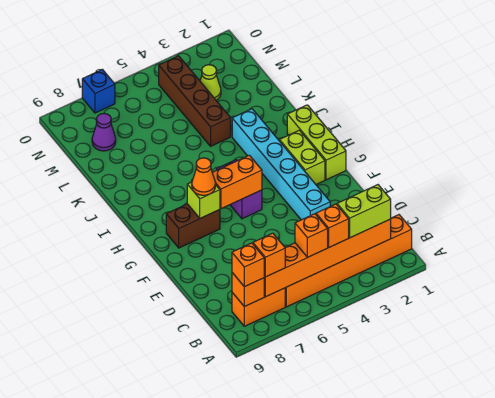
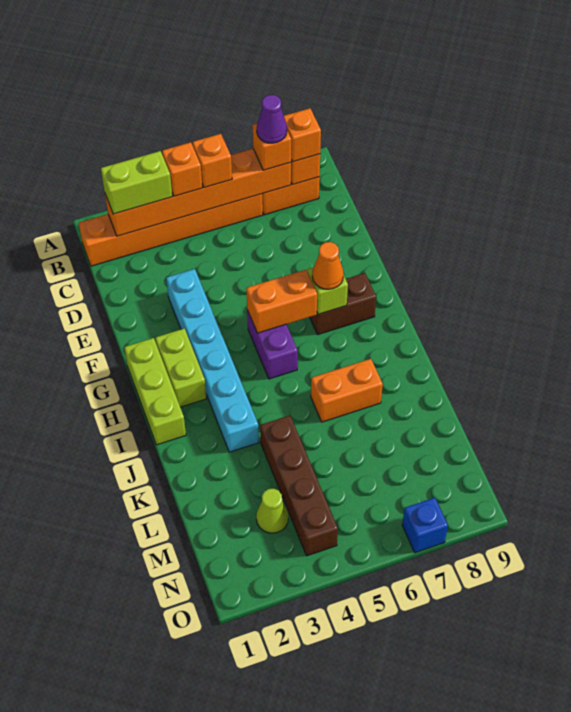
none -> orange 1x2 brick [311,359,383,422]
purple 1x1 cone [92,113,116,151] -> purple 1x1 cone moved to [257,95,287,143]

